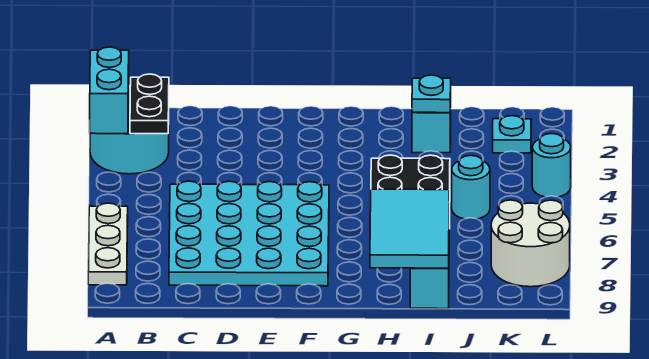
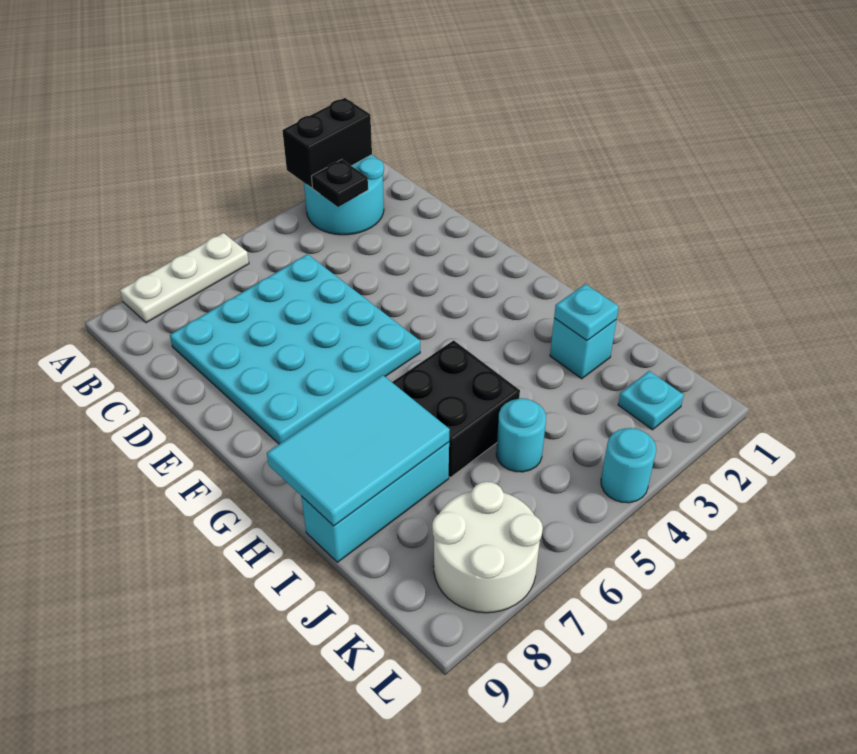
cyan 1x2 brick [90,47,129,134] -> black 1x2 brick [282,98,372,188]
black 1x2 plate [130,74,169,134] -> black 1x1 plate [311,160,368,207]

